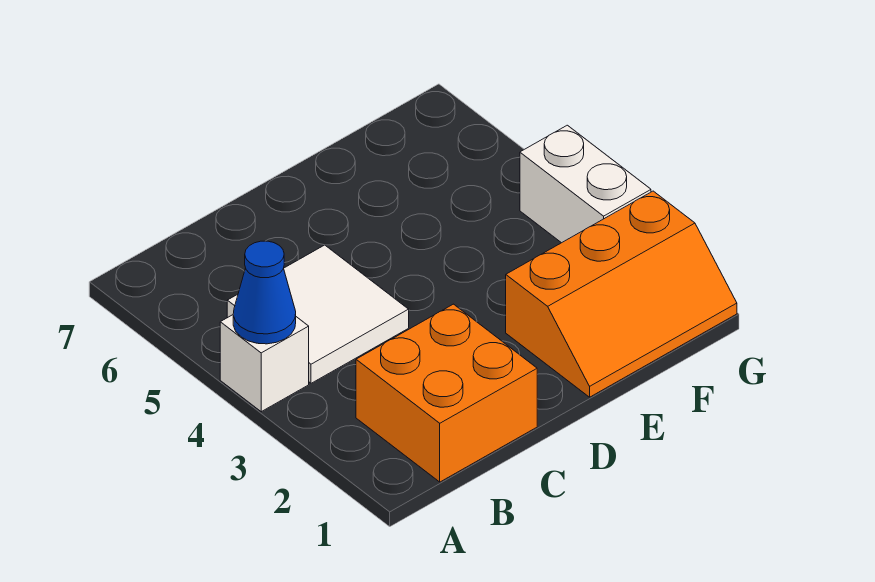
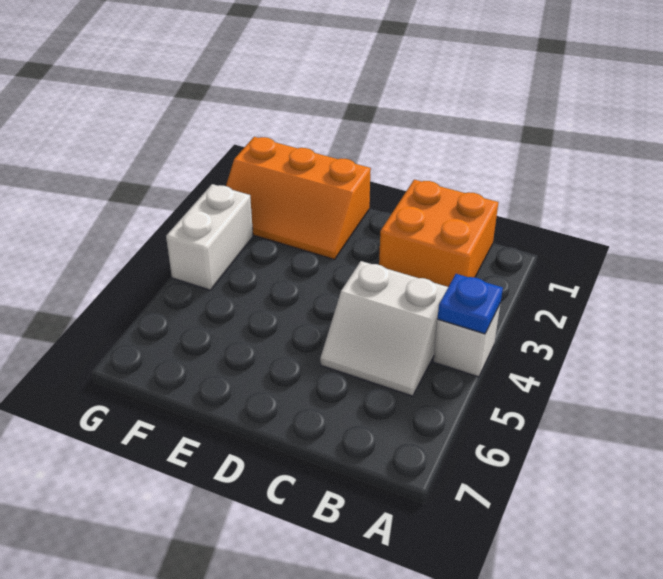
blue 1x1 cone [233,241,296,344] -> blue 1x1 plate [438,274,503,334]
white 2x2 tile [227,245,409,383] -> white 2x2 slope [320,261,448,396]
orange 2x3 slope [506,191,737,397] -> orange 2x3 slope turned to [226,137,371,260]

